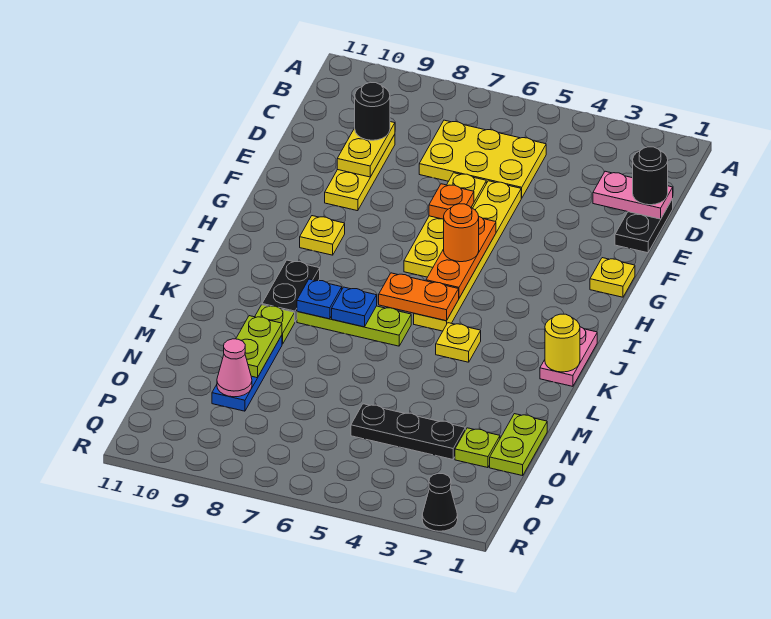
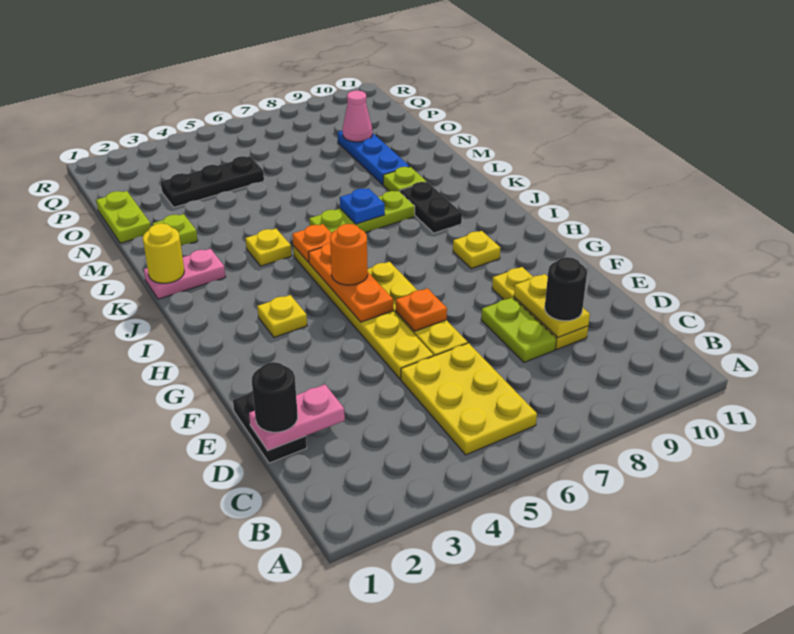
yellow 2x3 plate [419,120,546,198] -> yellow 2x3 plate turned to [401,343,537,455]
yellow 1x1 plate [590,258,635,297] -> yellow 1x1 plate moved to [257,295,307,337]
pink 1x2 plate [540,327,597,386] -> pink 1x2 plate turned to [144,249,226,299]
orange 1x2 plate [379,273,459,321] -> orange 1x1 plate [292,224,332,262]
blue 1x1 plate [297,279,342,319] -> none
lime 1x2 plate [236,316,282,378] -> lime 1x2 plate moved to [481,298,556,362]
lime 1x1 plate [455,428,500,468] -> lime 1x1 plate moved to [153,214,198,246]
black 1x1 cone [422,474,458,531] -> none

